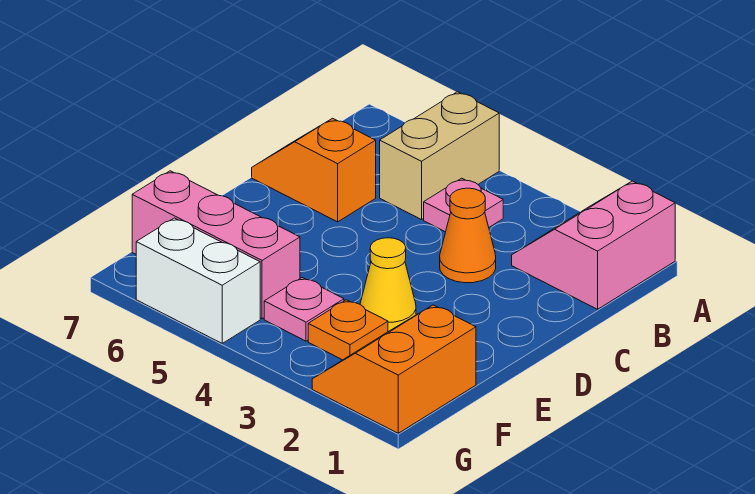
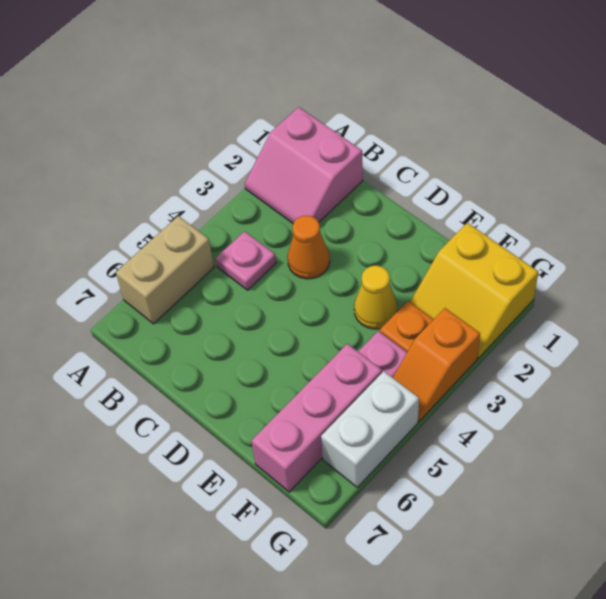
tan 1x2 brick [380,92,499,220] -> tan 1x2 brick turned to [116,216,214,324]
orange 1x2 slope [252,118,376,222] -> orange 1x2 slope moved to [393,308,480,421]
orange 2x2 slope [312,305,476,433] -> yellow 2x2 slope [410,223,538,358]

